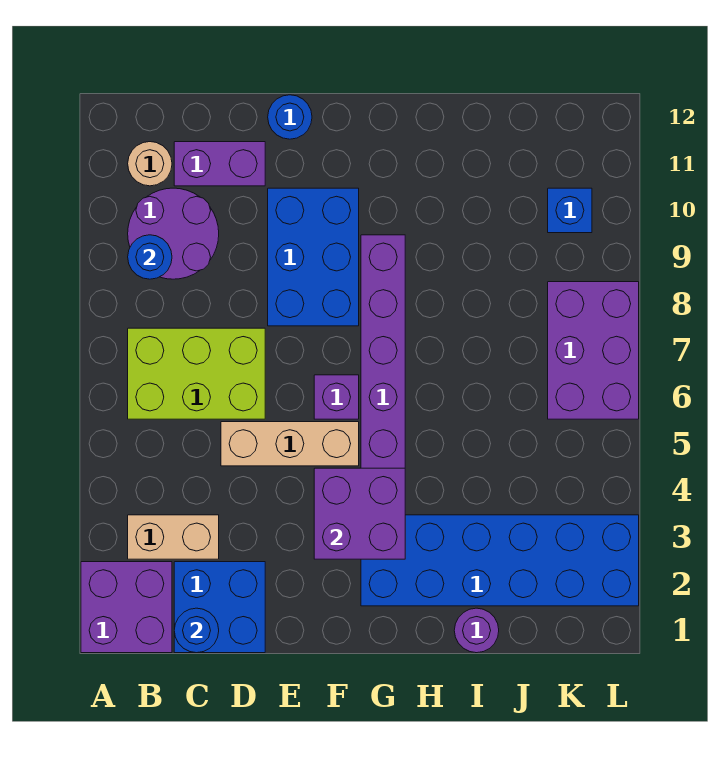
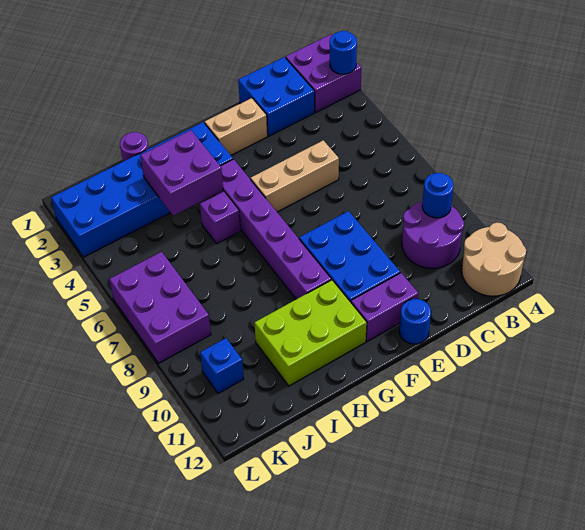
tan 1x2 brick [128,515,219,559] -> tan 1x2 brick moved to [205,98,268,155]
lime 2x3 brick [128,328,265,419] -> lime 2x3 brick moved to [254,280,367,386]
tan 1x1 round brick [128,142,172,186] -> tan 2x2 round brick [462,223,526,296]
blue 1x1 round brick [174,608,219,653] -> blue 1x1 round brick moved to [330,31,357,74]
purple 1x2 brick [174,142,265,186] -> purple 1x2 brick moved to [351,273,418,341]
purple 2x2 brick [314,468,405,559] -> purple 2x2 brick moved to [141,130,223,216]
purple 1x1 brick [314,375,359,419] -> purple 1x1 brick moved to [200,192,241,243]

